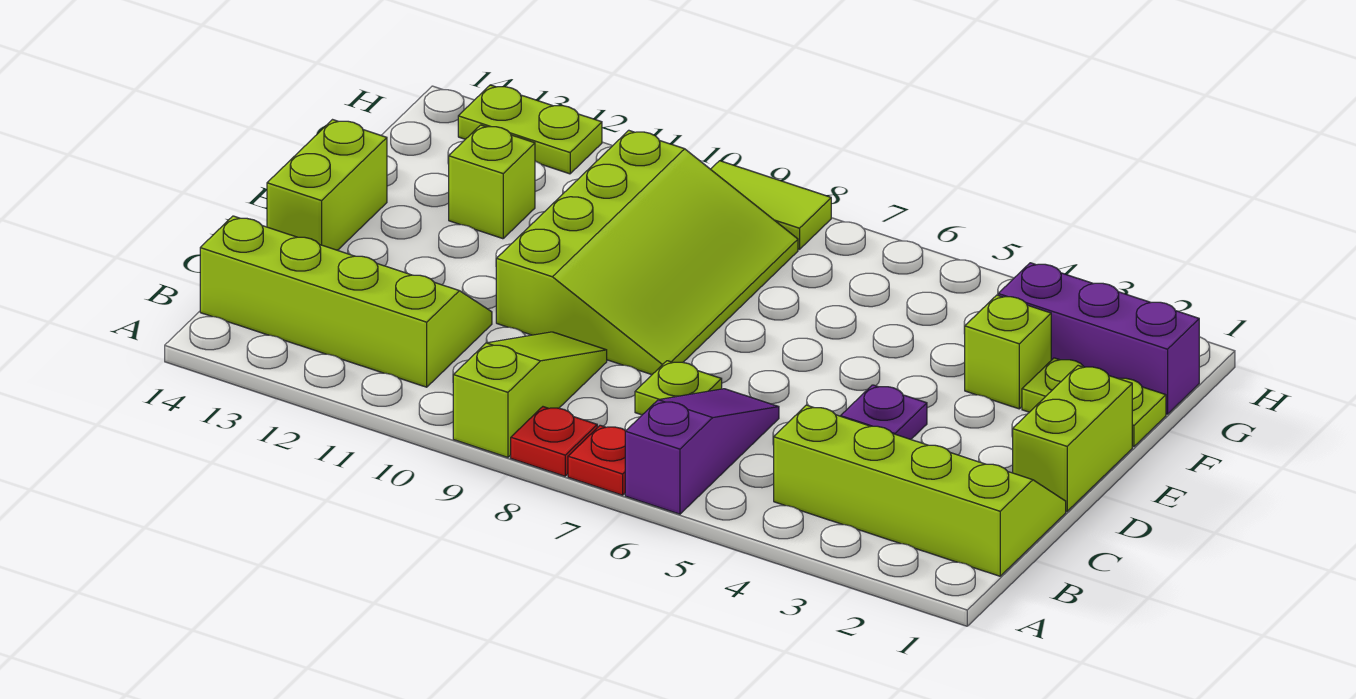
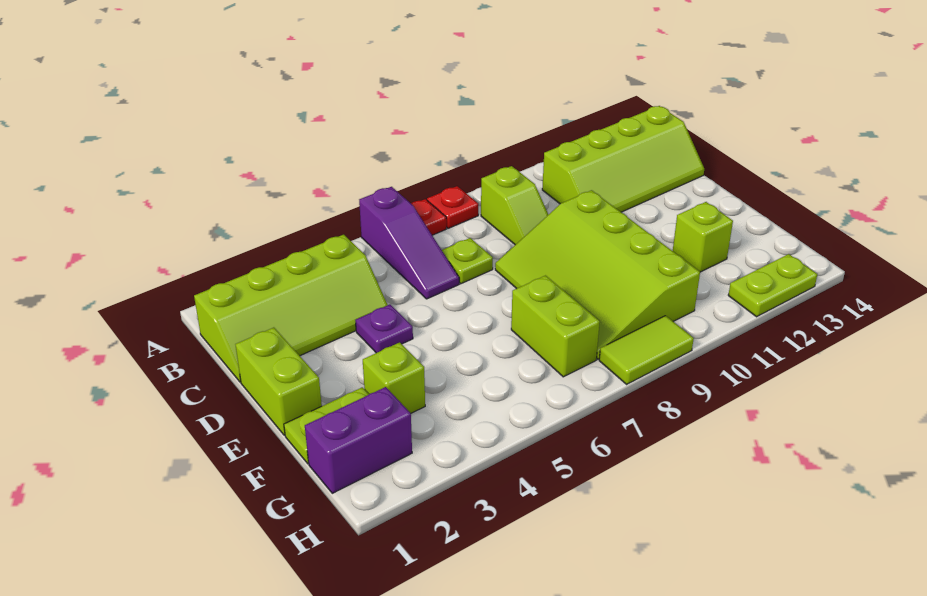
lime 1x3 slope [453,332,607,457] -> lime 1x2 slope [481,166,548,245]
lime 1x2 brick [267,120,387,250] -> lime 1x2 brick moved to [511,276,600,377]
purple 1x3 brick [998,263,1199,414] -> purple 1x2 brick [305,387,412,493]

